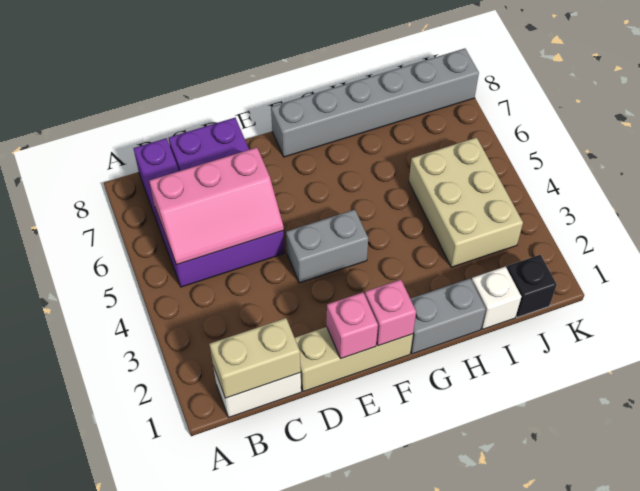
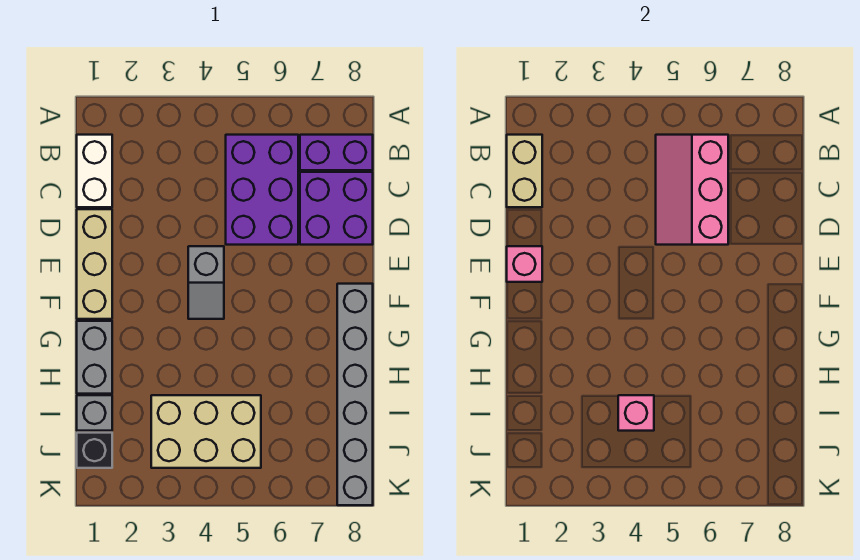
grey 1x2 brick [286,210,368,283] -> grey 1x2 slope [188,246,224,319]
pink 1x1 brick [365,280,416,346] -> pink 1x1 brick moved to [618,395,654,431]
white 1x1 brick [471,266,521,329] -> grey 1x1 brick [77,395,112,431]

